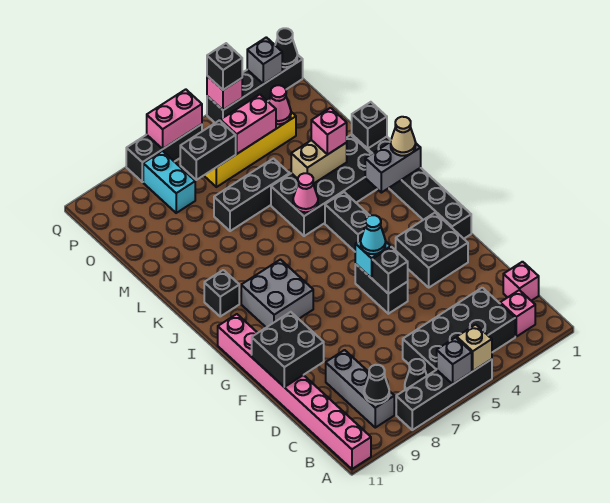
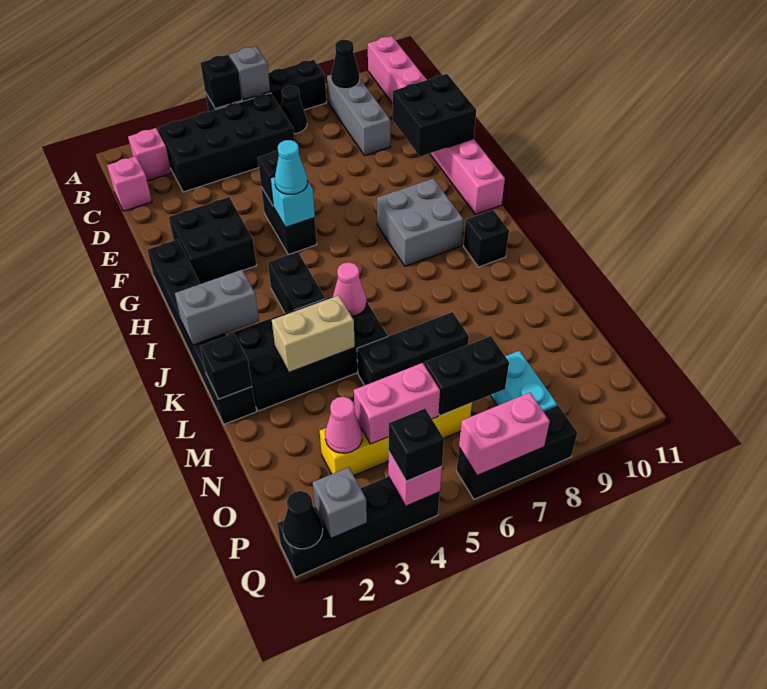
tan 1x1 brick [457,325,492,371] -> black 1x1 brick [201,55,242,108]
tan 1x1 cone [391,117,416,156] -> none
pink 1x1 brick [311,108,347,154] -> none

